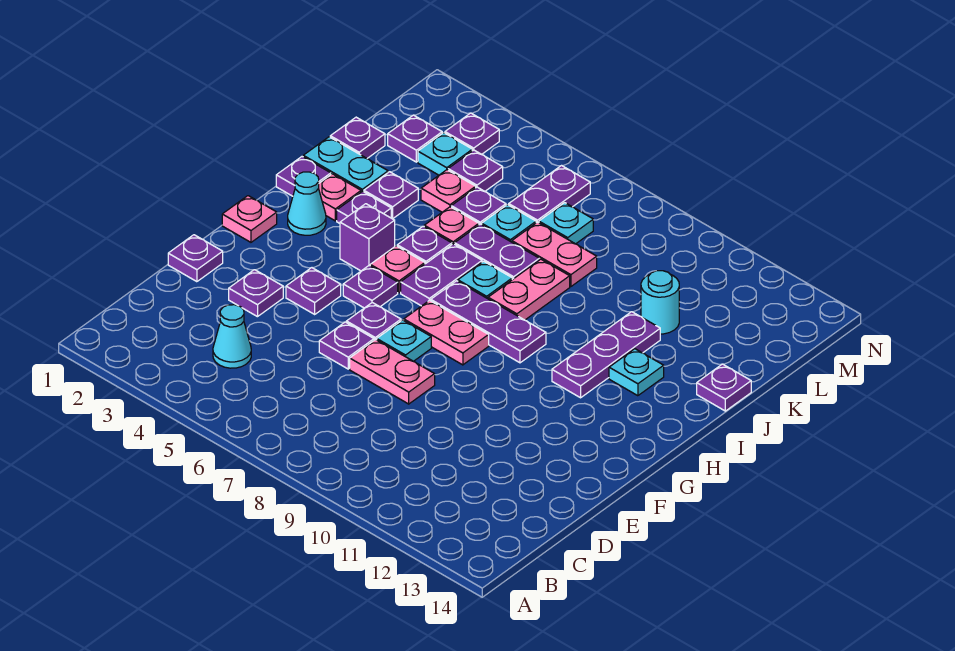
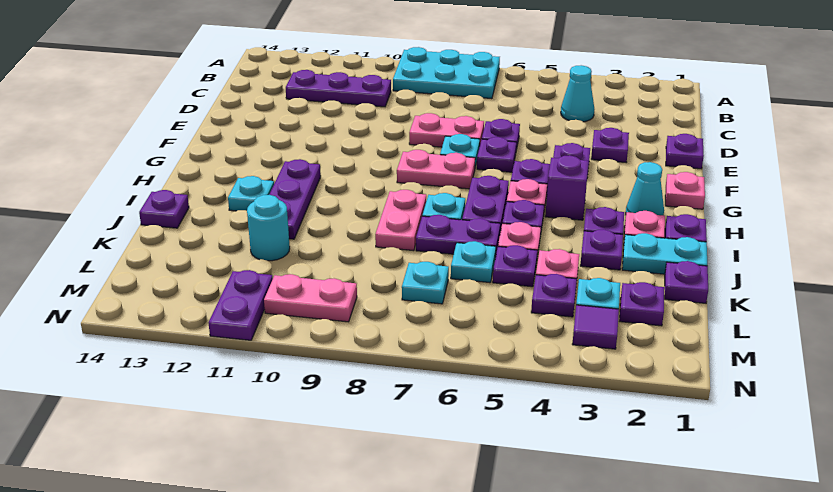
none -> cyan 2x3 plate [393,47,500,99]
purple 1x3 plate [431,281,546,363] -> purple 1x3 plate moved to [286,70,391,107]
pink 1x2 plate [512,222,597,287] -> pink 1x2 plate moved to [264,274,357,322]
purple 1x2 plate [509,166,590,223] -> purple 1x2 plate moved to [209,270,273,340]
purple 1x1 plate [445,113,499,154] -> purple 1x1 tile [572,305,619,349]

